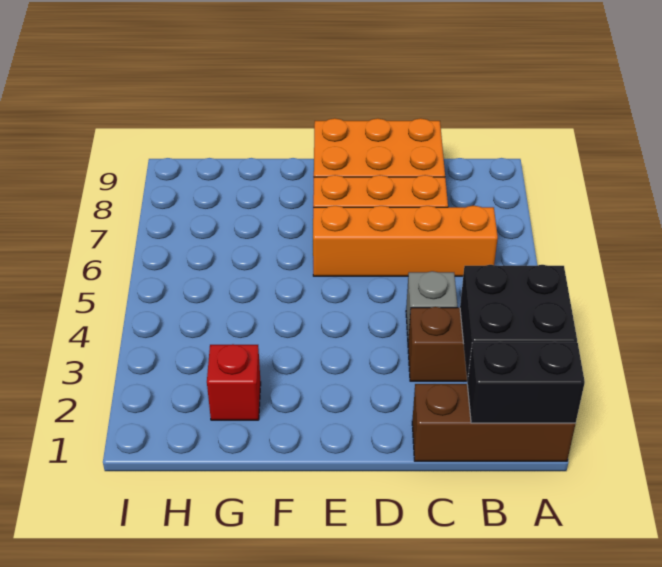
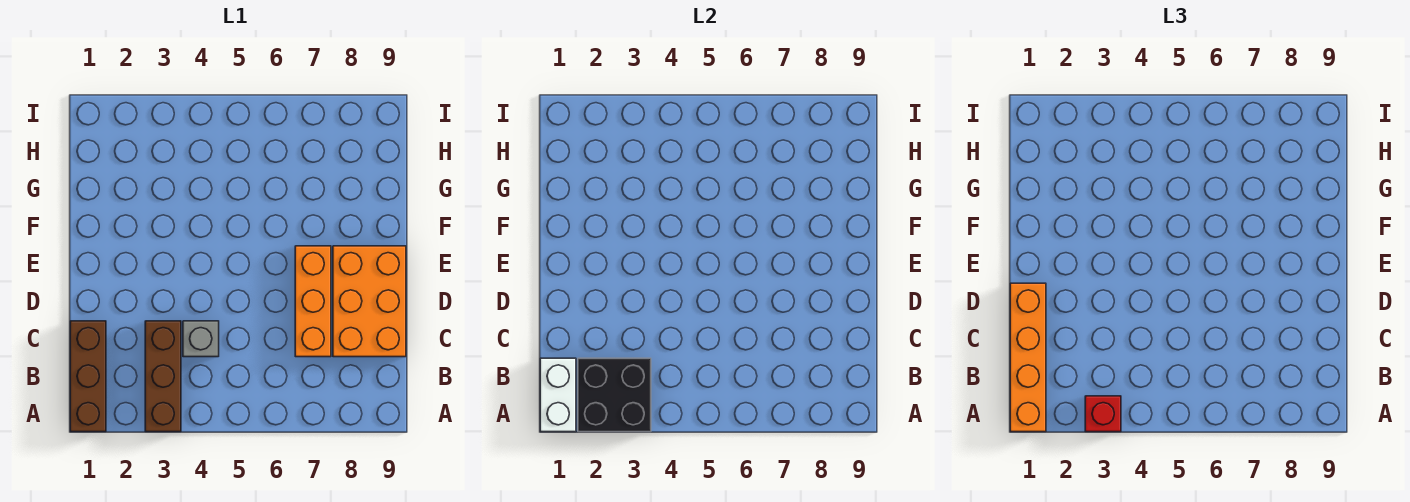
black 1x2 brick [467,342,585,423] -> white 1x2 brick [540,358,576,432]
orange 1x4 brick [313,206,498,276] -> orange 1x4 brick moved to [1010,283,1046,432]
red 1x1 brick [207,344,261,420] -> red 1x1 brick moved to [1085,396,1121,432]

